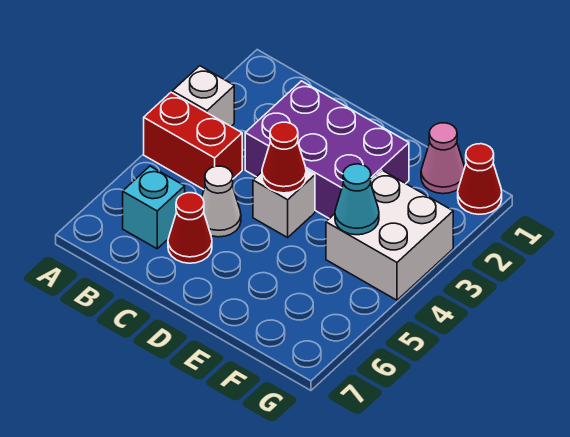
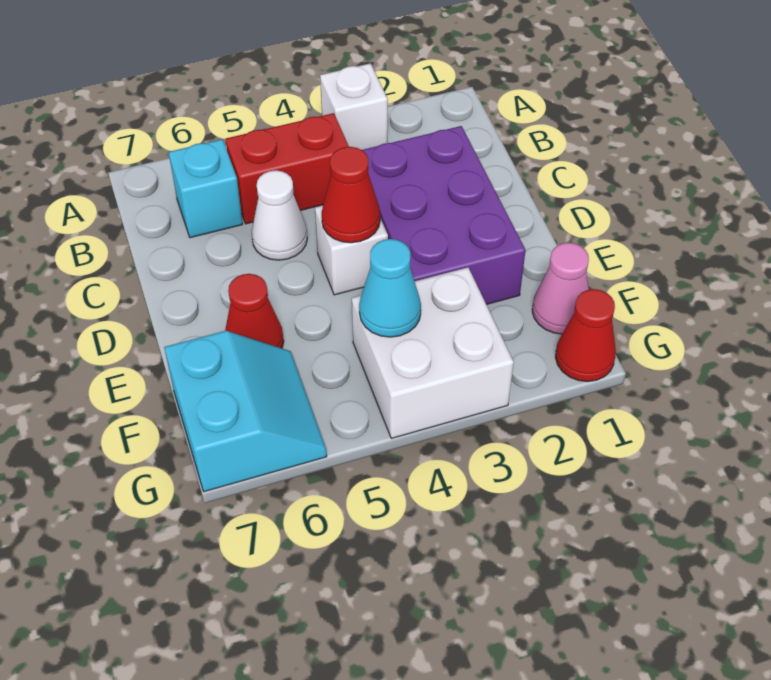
red 1x2 brick [144,92,242,190] -> red 1x2 brick turned to [226,113,349,224]
red 1x1 cone [168,193,212,263] -> red 1x1 cone moved to [225,274,284,348]
none -> cyan 2x2 slope [164,331,327,492]

